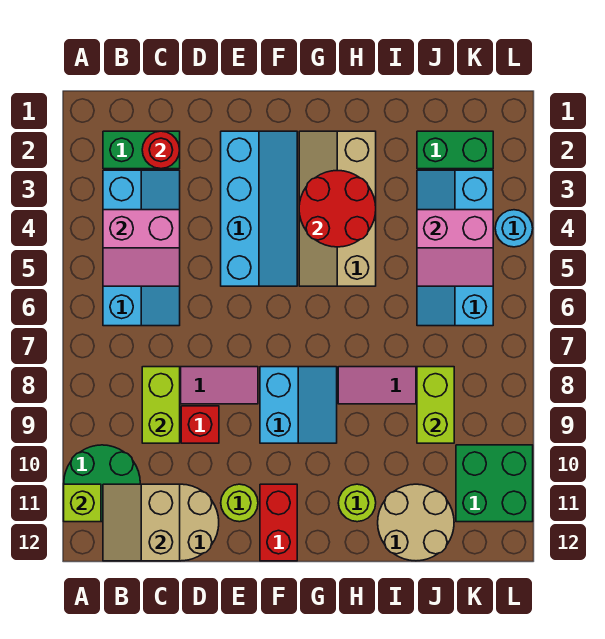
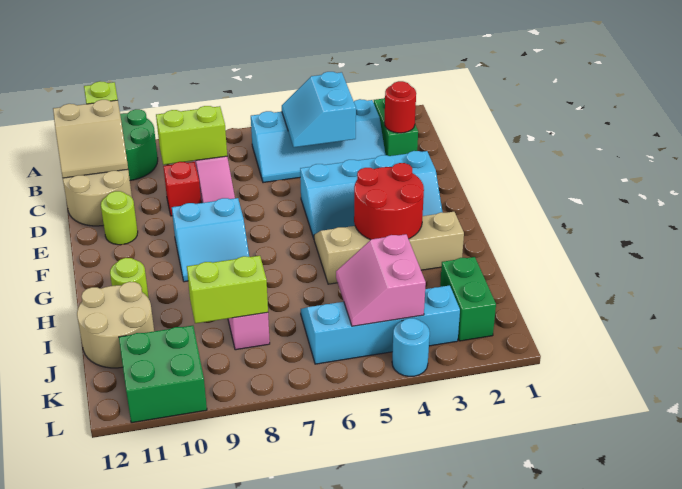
pink 2x2 slope [103,210,180,286] -> cyan 2x2 slope [282,72,356,147]
tan 2x2 slope [103,484,180,561] -> tan 2x2 slope turned to [53,100,128,178]
red 1x2 brick [260,484,297,561] -> none

